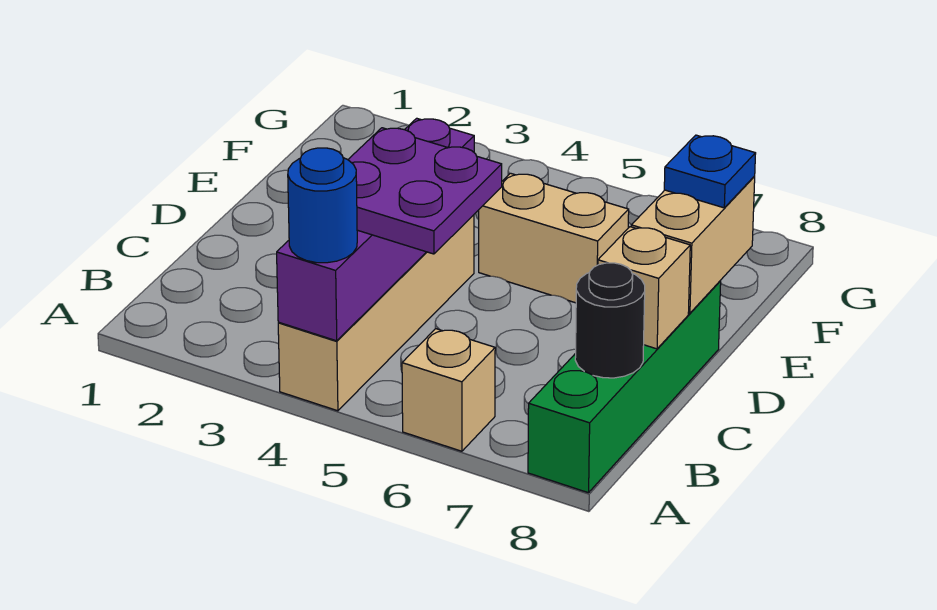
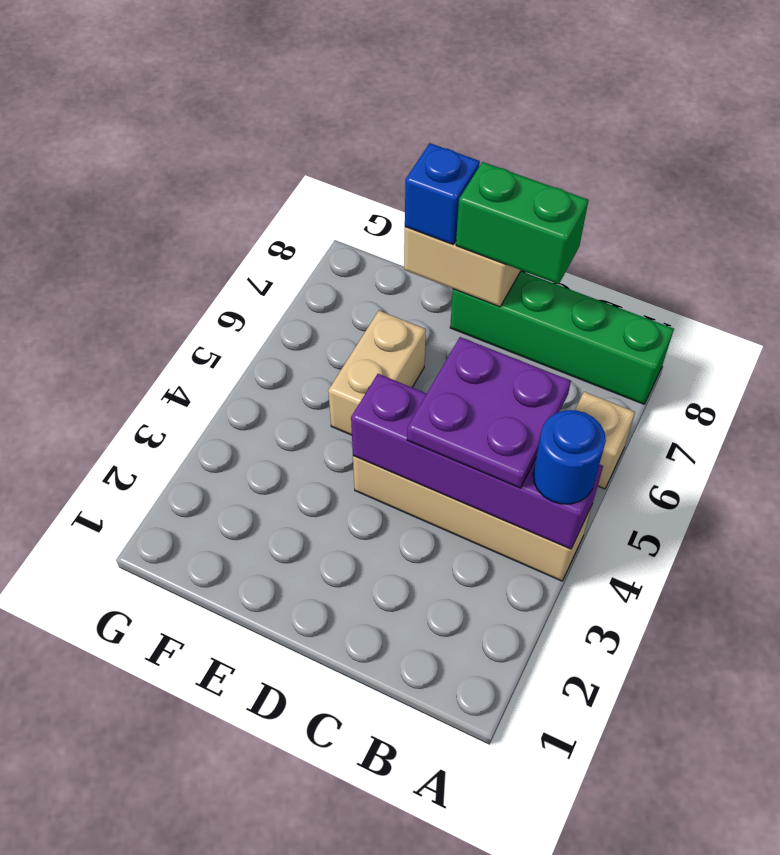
black 1x1 round brick [575,263,645,378] -> none
tan 1x1 brick [598,227,690,349] -> none
none -> green 1x2 brick [456,162,588,284]
blue 1x1 plate [664,135,756,208] -> blue 1x1 brick [405,143,480,244]

